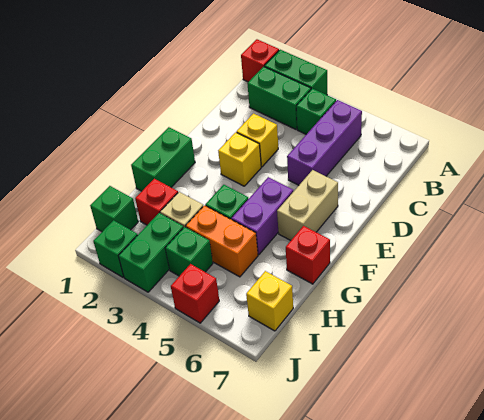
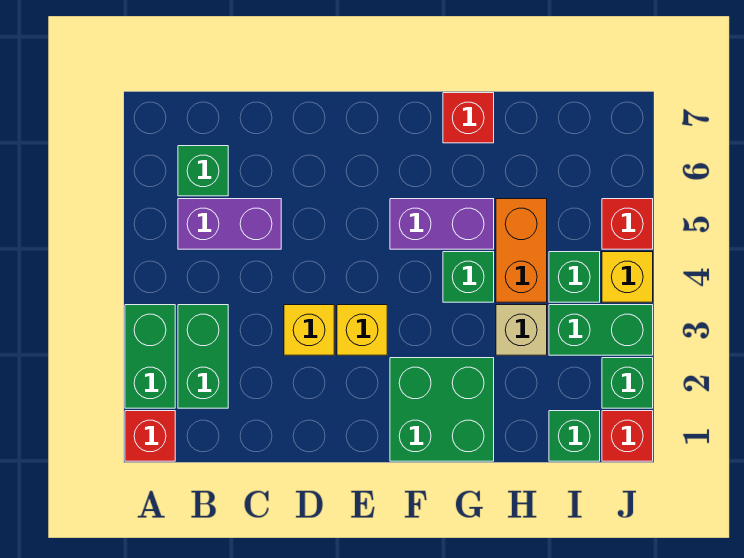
green 1x1 brick [296,89,336,134] -> green 1x1 brick moved to [178,146,228,196]
purple 1x3 brick [287,100,362,185] -> purple 1x2 brick [178,199,281,249]
tan 1x2 brick [277,170,338,240] -> none
green 1x2 brick [131,127,195,191] -> green 2x2 brick [390,358,494,461]
red 1x1 brick [135,179,178,225] -> red 1x1 brick moved to [602,411,653,461]
yellow 1x1 brick [246,271,293,331] -> yellow 1x1 brick moved to [602,252,653,302]

